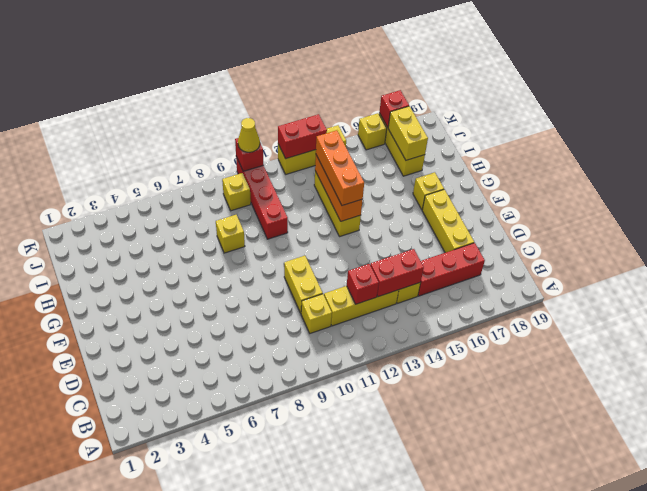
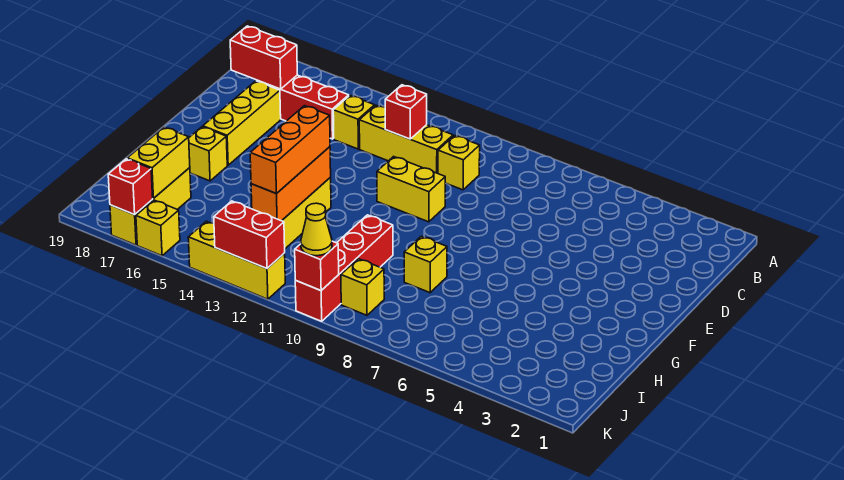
red 1x2 brick [370,249,424,297] -> red 1x2 brick moved to [230,26,297,89]
yellow 1x2 brick [284,256,323,313] -> yellow 1x2 brick turned to [377,157,445,222]

